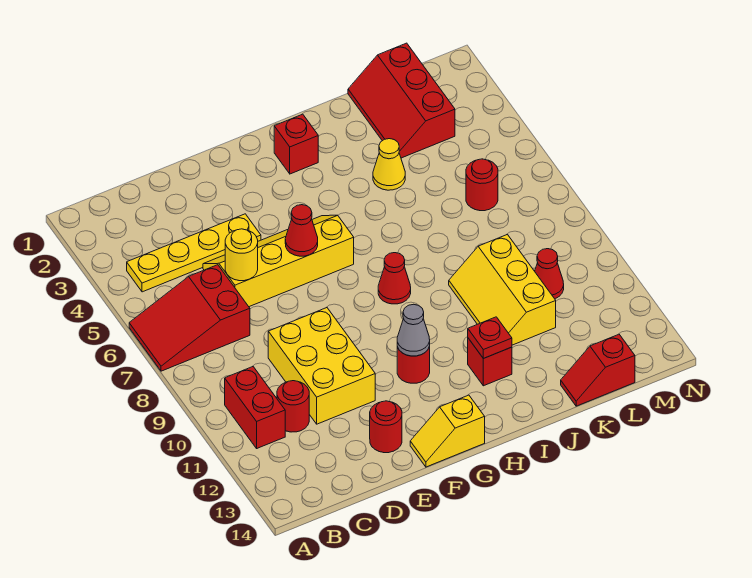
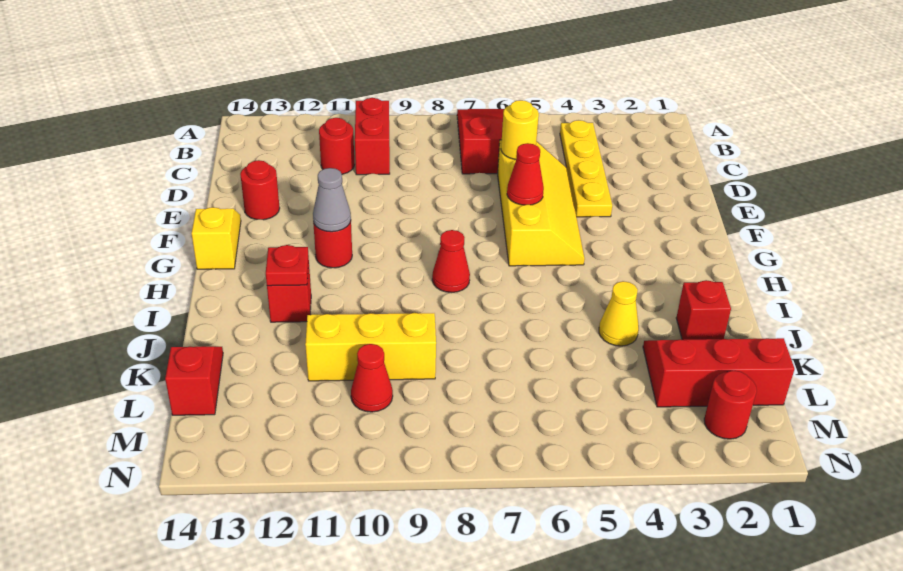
red 1x2 brick [225,367,285,448] -> red 1x2 brick turned to [355,98,390,175]
yellow 2x3 brick [268,308,375,424] -> none
red 1x1 brick [274,114,318,174] -> red 1x1 brick moved to [676,280,731,340]
red 1x1 round brick [466,159,498,211] -> red 1x1 round brick moved to [704,370,757,439]

